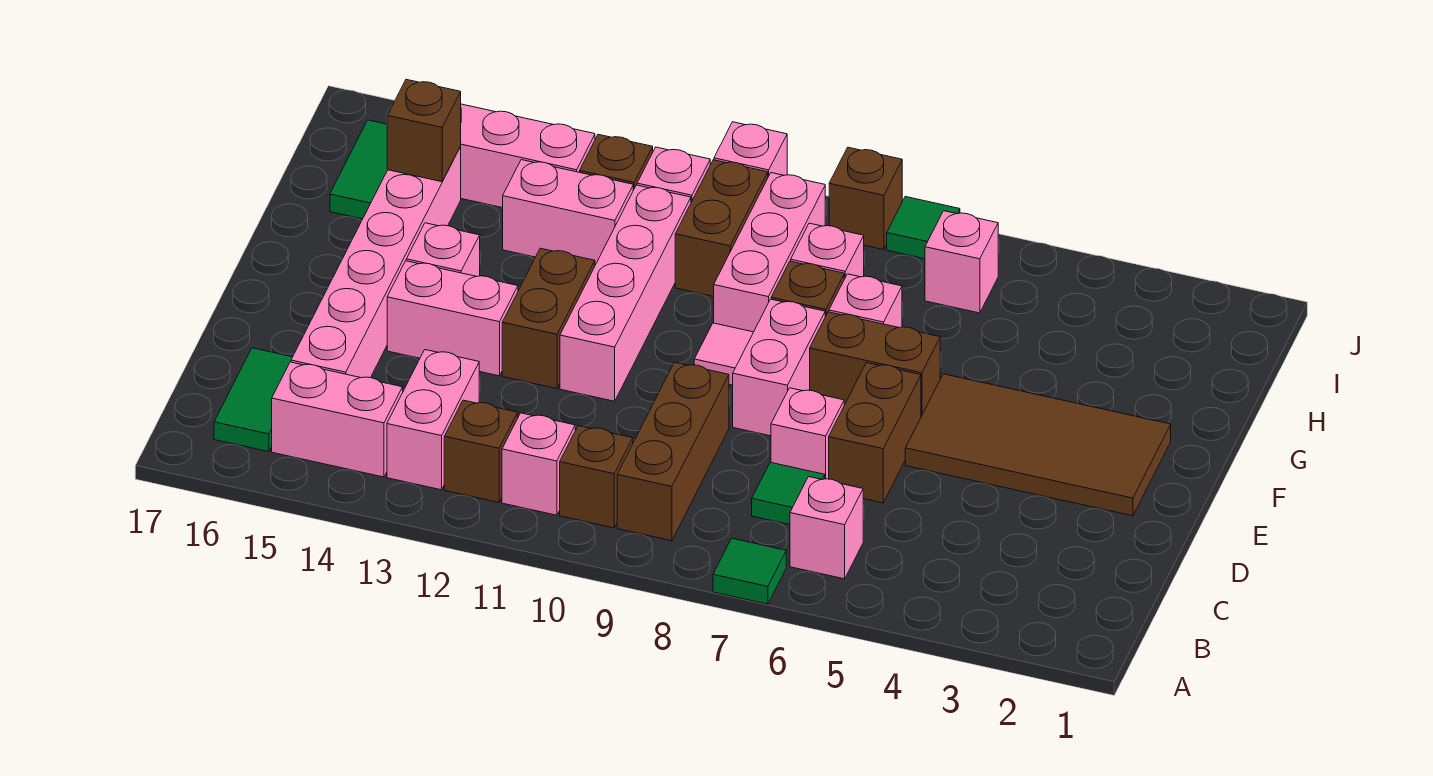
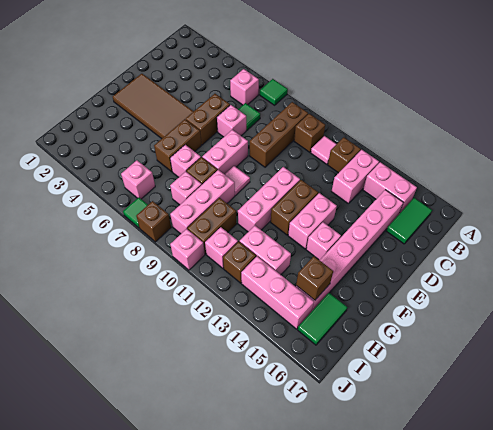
pink 1x1 brick [502,413,575,515] -> pink 1x1 tile [311,136,336,164]
pink 1x4 brick [560,185,691,401] -> pink 1x3 brick [238,167,300,232]
pink 1x2 brick [387,261,518,376] -> pink 1x2 brick turned to [288,193,337,249]
brown 1x2 brick [810,312,940,416] -> brown 1x2 brick turned to [154,119,202,172]

